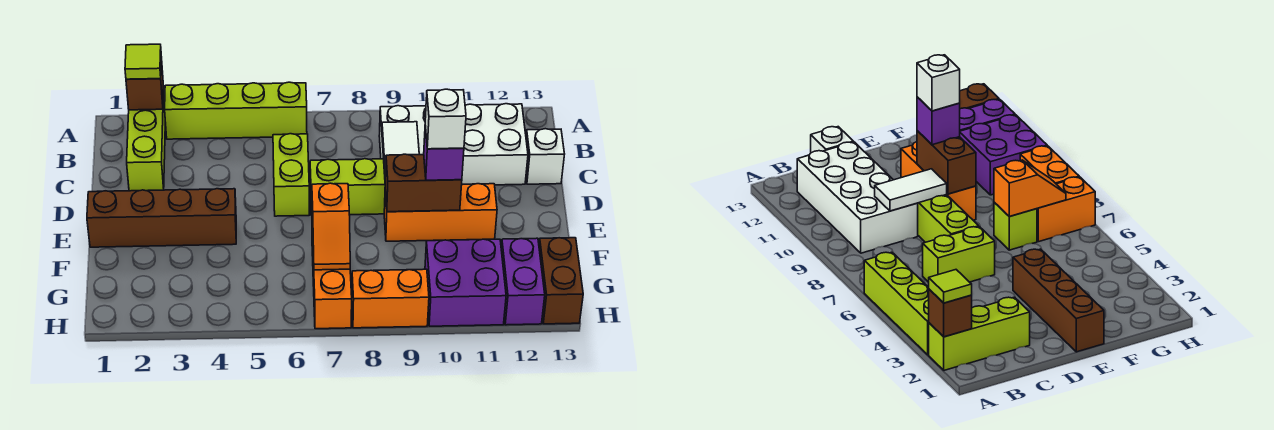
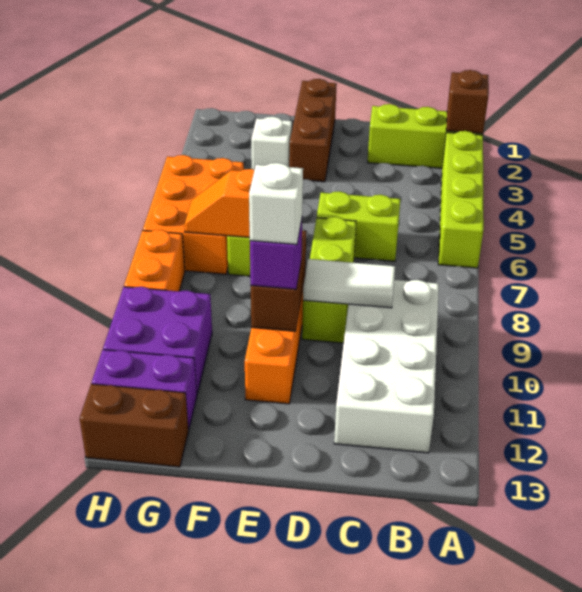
lime 1x1 tile [125,44,161,79] -> none
white 1x1 brick [526,129,564,184] -> white 1x1 brick moved to [251,117,292,170]
brown 1x4 brick [87,189,236,247] -> brown 1x3 brick [289,79,337,182]
orange 1x2 brick [313,259,352,329] -> orange 2x3 brick [143,155,244,274]

